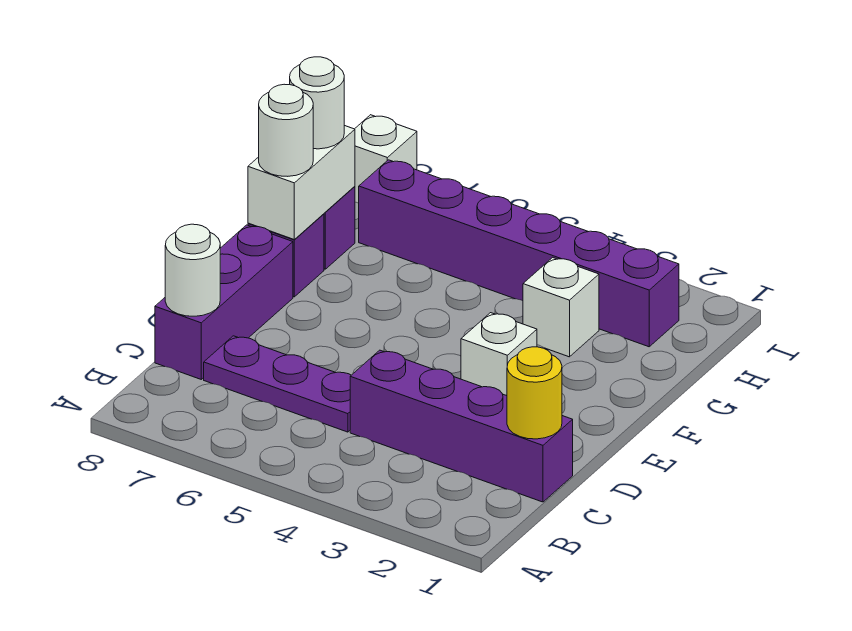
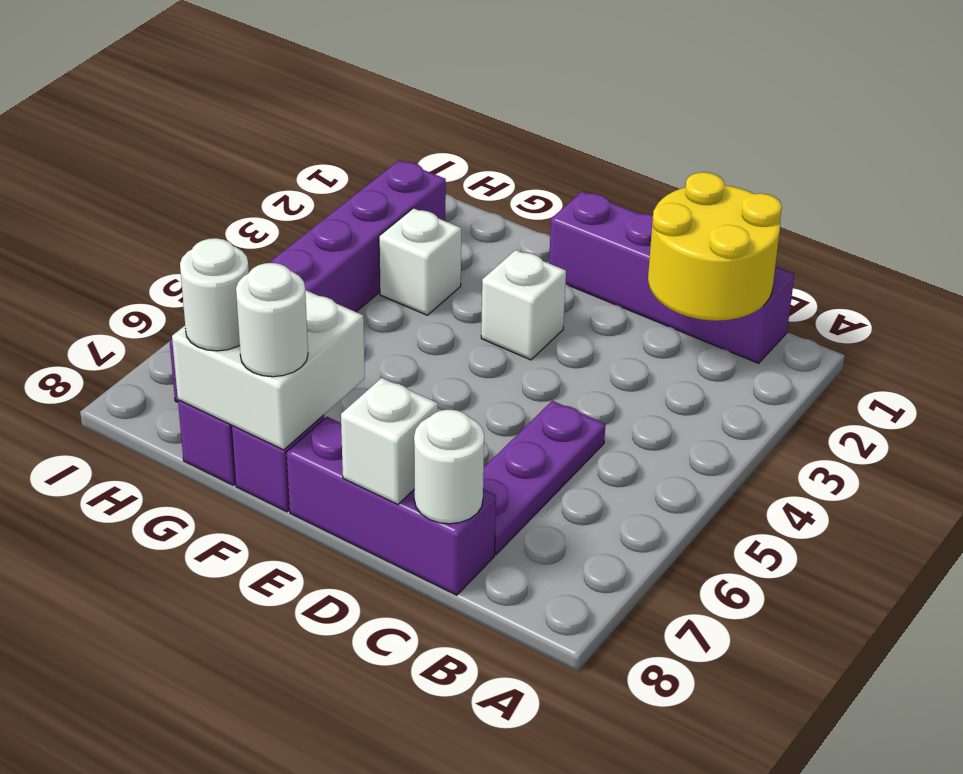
purple 1x4 brick [350,350,573,502] -> purple 1x4 brick turned to [549,191,795,363]
yellow 1x1 round brick [507,347,562,439] -> yellow 2x2 round brick [648,172,782,321]
white 1x2 brick [248,125,355,239] -> white 2x2 brick [172,290,365,450]
white 1x1 brick [355,115,417,203] -> white 1x1 brick moved to [341,378,438,504]

